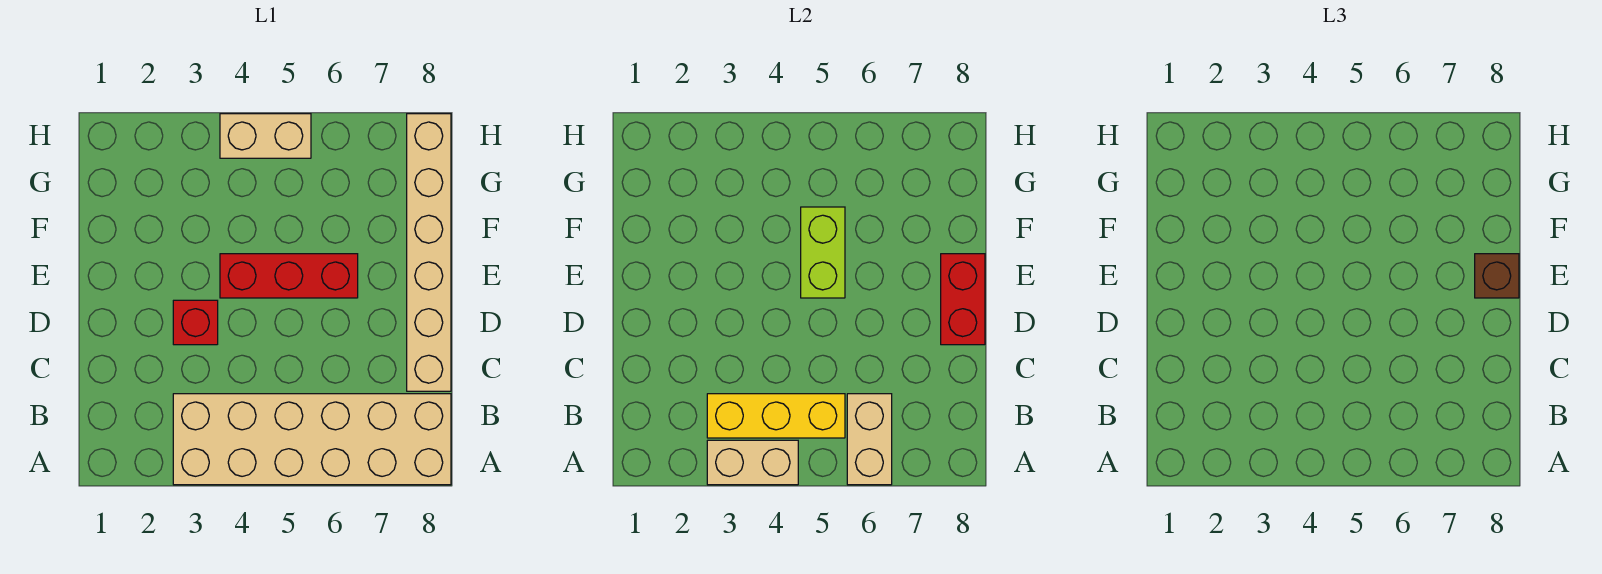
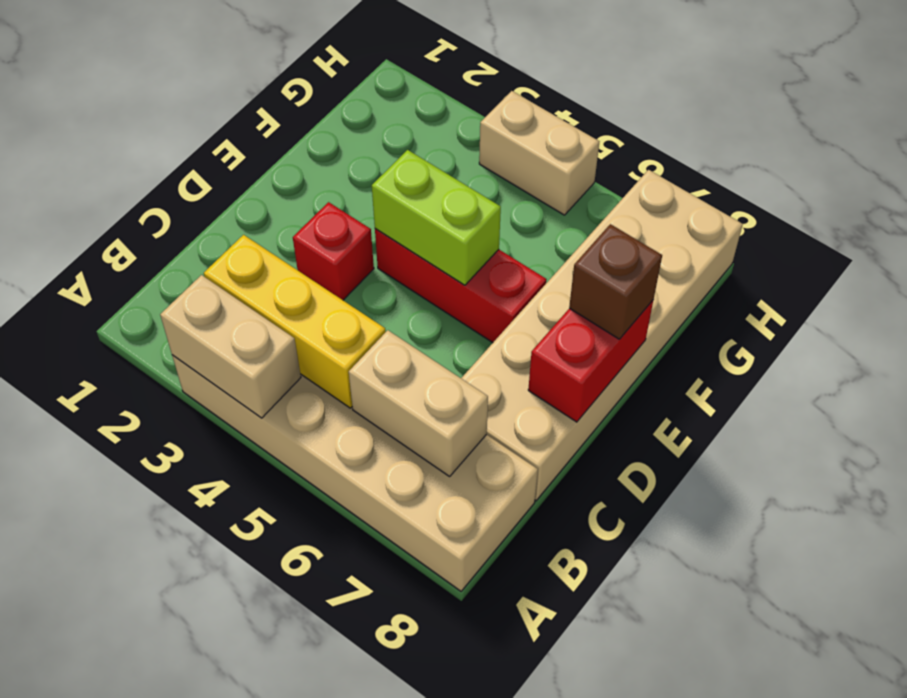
tan 1x2 brick [847,394,892,485] -> tan 1x2 brick turned to [349,330,488,476]
tan 1x6 brick [407,114,451,391] -> tan 2x6 brick [461,170,743,501]
lime 1x2 brick [801,207,845,298] -> lime 1x2 brick turned to [372,150,501,285]

